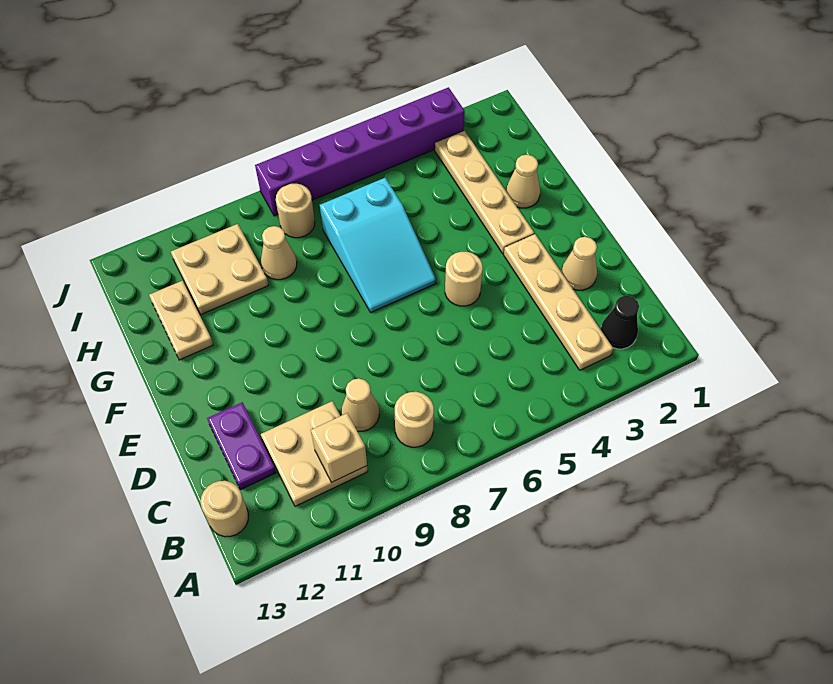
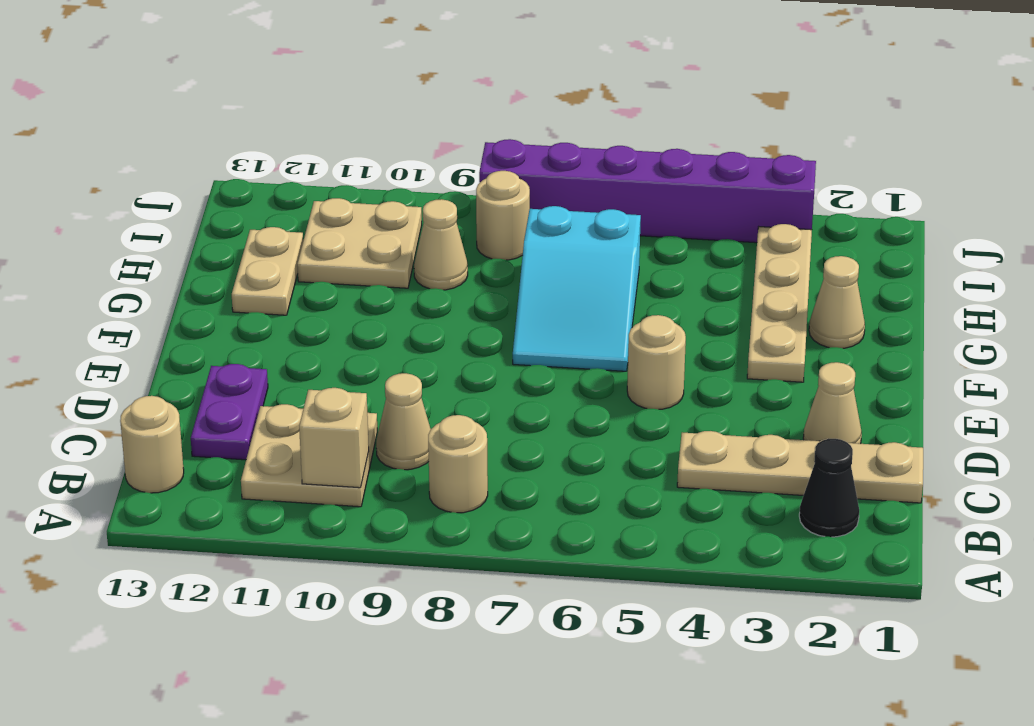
tan 1x4 plate [504,234,613,370] -> tan 1x4 plate turned to [677,431,923,503]

